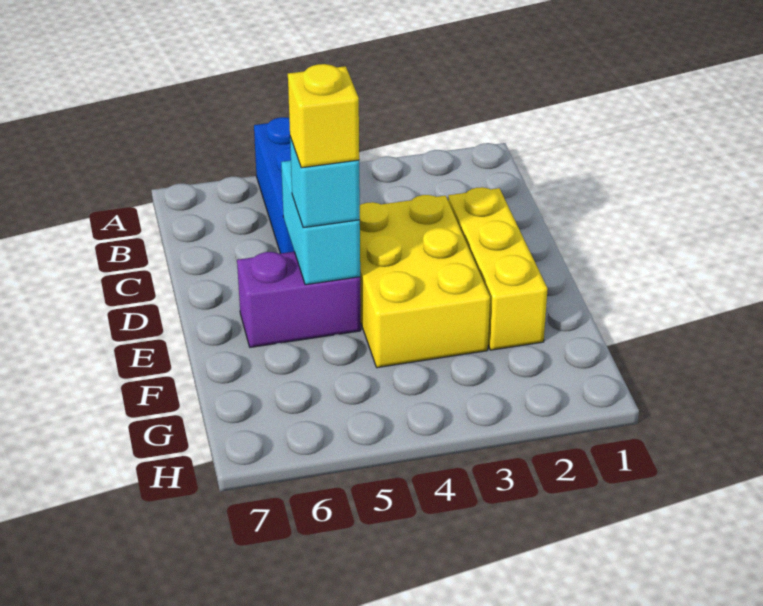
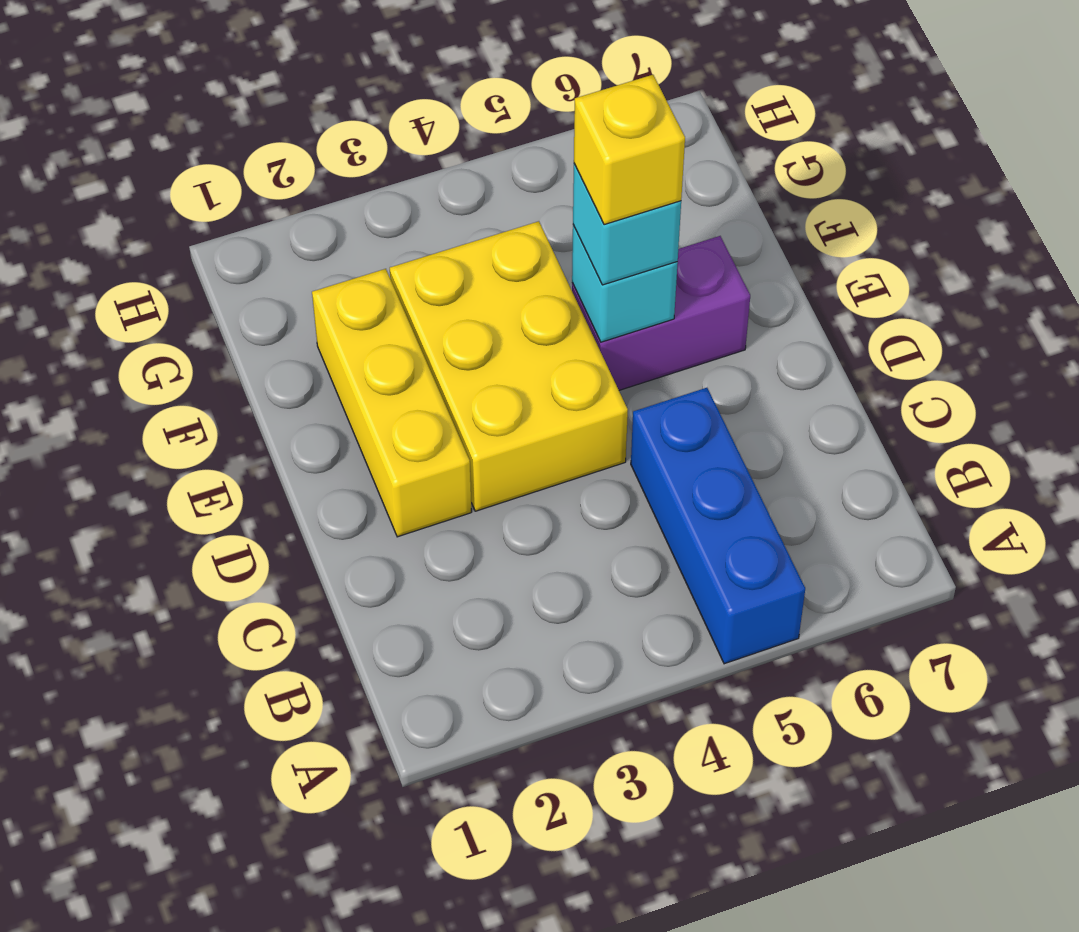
cyan 1x2 brick [281,161,360,285] -> cyan 1x1 brick [572,225,678,342]

